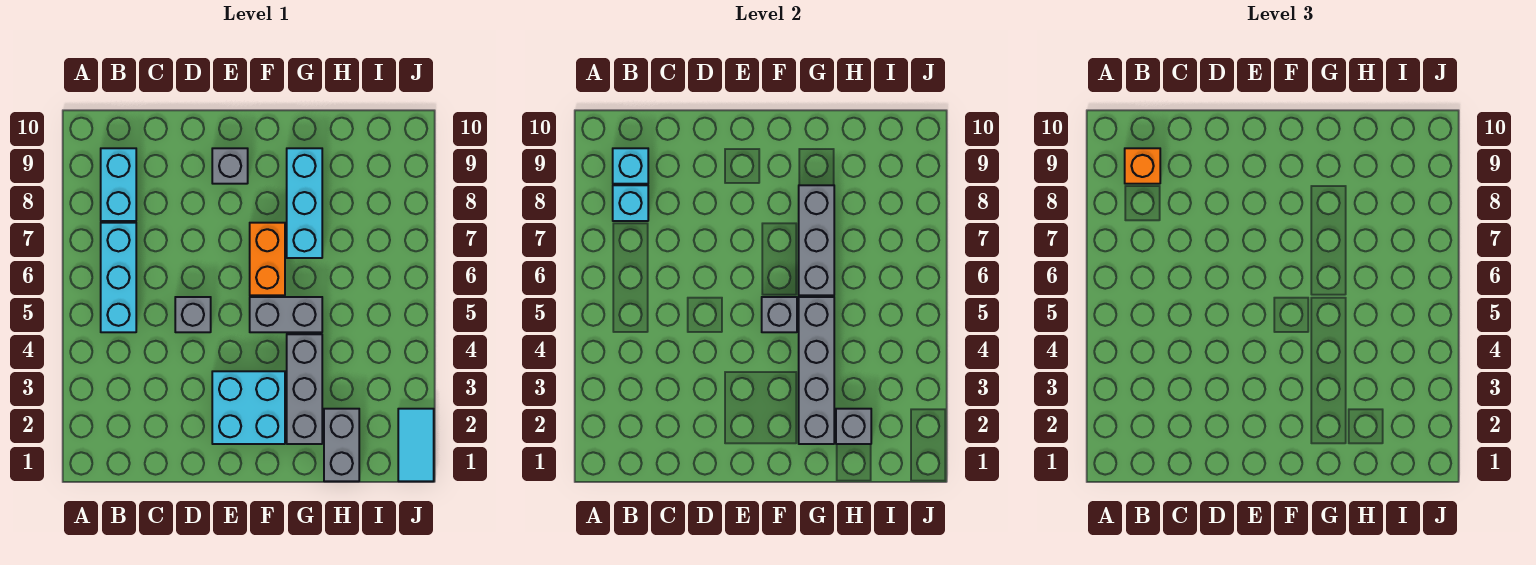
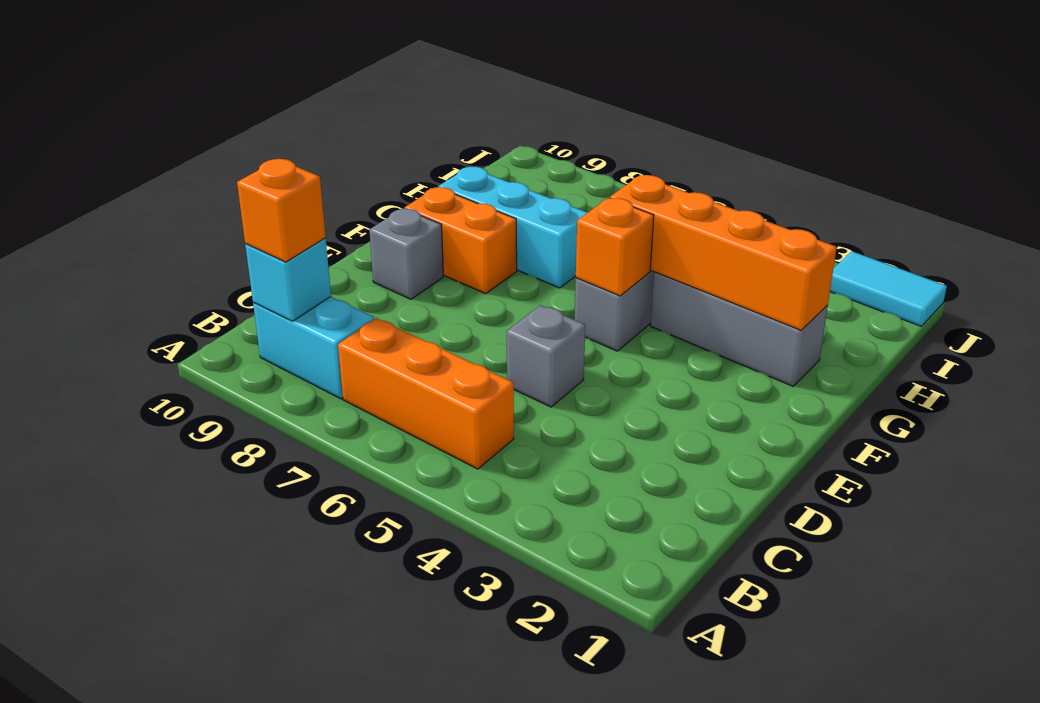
cyan 1x3 brick [101,223,136,332] -> orange 1x3 brick [338,318,514,469]
cyan 1x1 brick [613,185,648,221] -> none
cyan 2x2 brick [212,371,285,444] -> none
grey 1x1 brick [762,297,797,332] -> orange 1x1 brick [576,198,654,296]
orange 1x2 brick [250,223,285,295] -> orange 1x2 brick moved to [405,187,517,294]
grey 1x4 brick [799,297,834,444] -> orange 1x4 brick [610,175,837,330]
grey 1x3 brick [799,185,834,295] -> none
grey 1x2 brick [324,409,359,481] -> none
grey 1x1 brick [836,409,871,444] -> none

